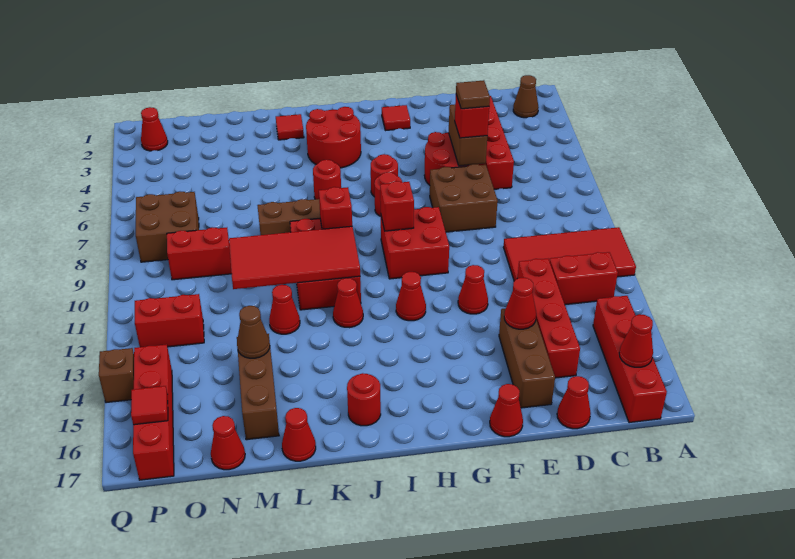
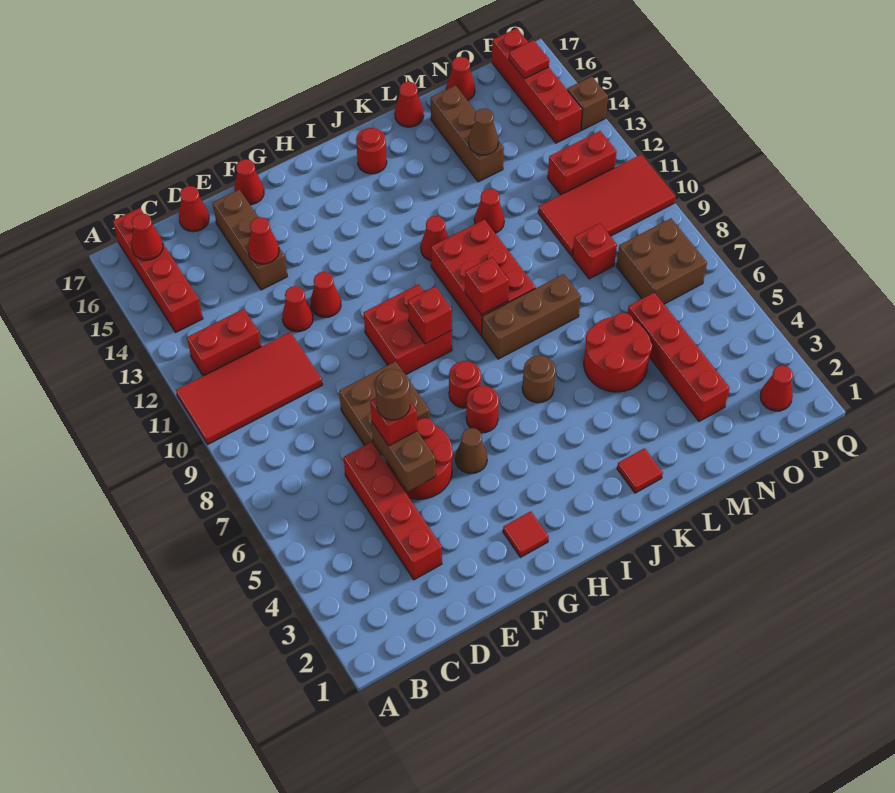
brown 1x1 cone [513,75,539,118] -> brown 1x1 cone moved to [455,428,487,474]
red 1x4 brick [518,259,580,378] -> red 1x4 brick moved to [627,292,730,421]
brown 1x1 tile [456,80,490,109] -> brown 1x1 round brick [375,369,410,420]
red 1x1 cone [396,272,426,321] -> red 1x1 cone moved to [282,286,313,332]
red 2x2 round brick [306,107,361,168] -> red 2x2 round brick moved to [584,313,652,392]
red 1x1 round brick [313,160,341,199] -> brown 1x1 round brick [522,356,556,403]
red 2x4 tile [229,226,360,289] -> red 2x4 tile moved to [538,154,676,256]
red 1x2 brick [167,227,232,280] -> red 1x1 brick [572,223,617,279]

